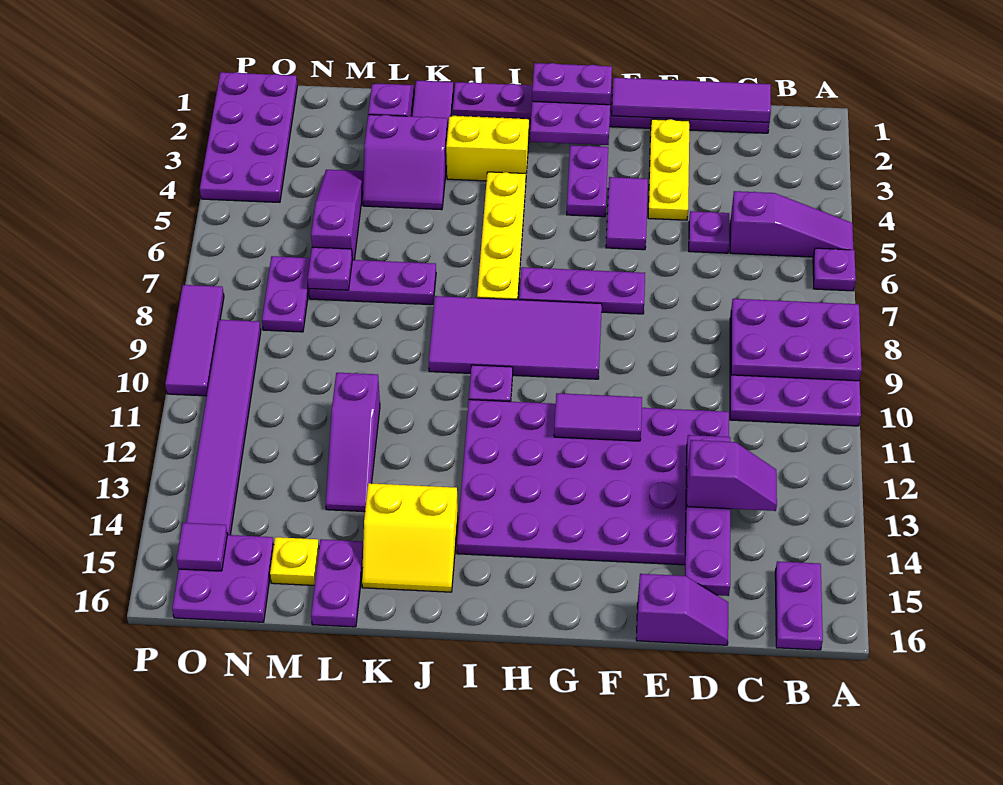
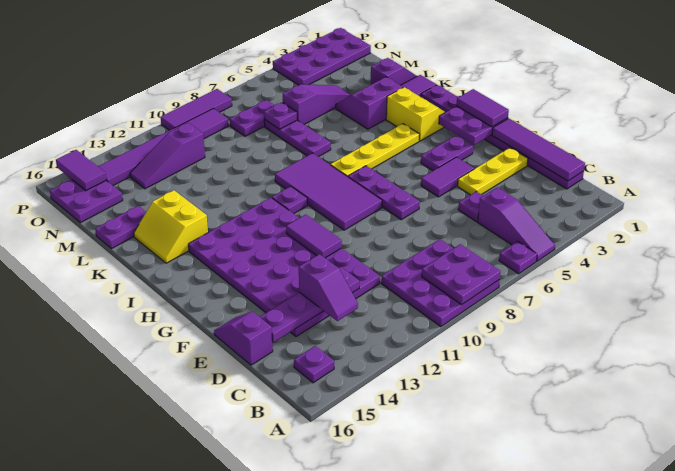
purple 2x3 plate [731,299,862,381] -> purple 2x2 plate [422,244,501,305]
purple 1x2 plate [775,561,823,650] -> purple 1x1 plate [294,346,334,383]
purple 1x2 slope [636,574,728,645] -> purple 1x2 slope turned to [214,312,273,365]
purple 1x2 plate [532,63,612,105] -> purple 1x2 tile [456,89,509,127]
purple 2x2 slope [363,115,448,210] -> purple 2x2 slope turned to [336,77,403,129]
purple 1x3 slope [326,373,380,512] -> purple 1x3 slope moved to [130,123,205,189]
yellow 1x1 plate [270,537,319,585] -> none
purple 1x1 tile [177,523,227,571] -> purple 1x2 tile [56,150,106,191]

